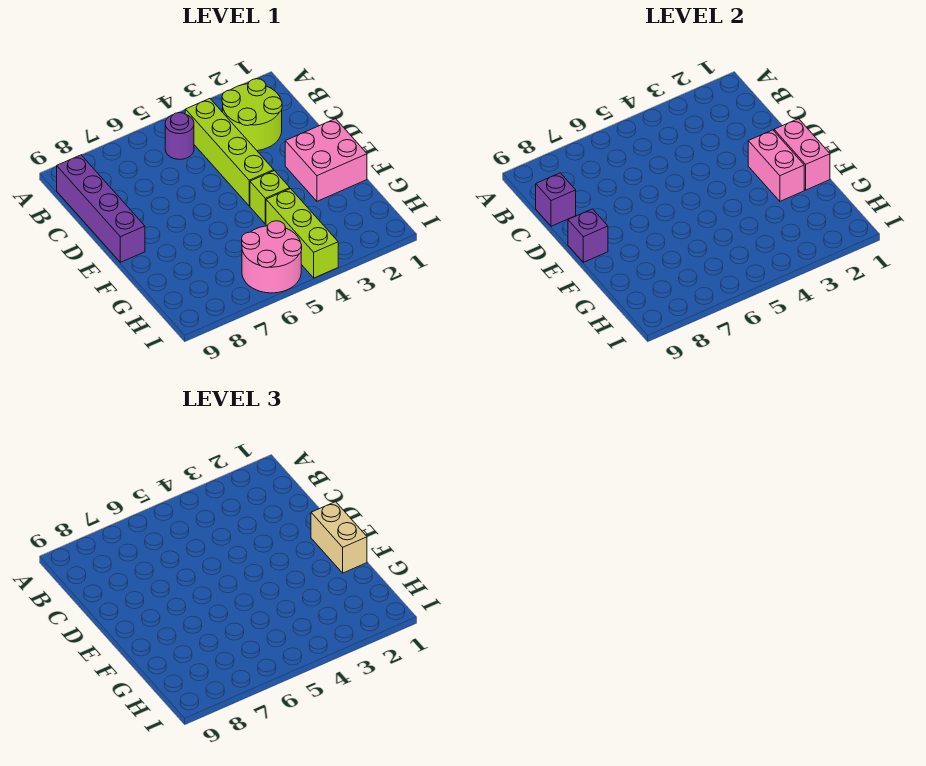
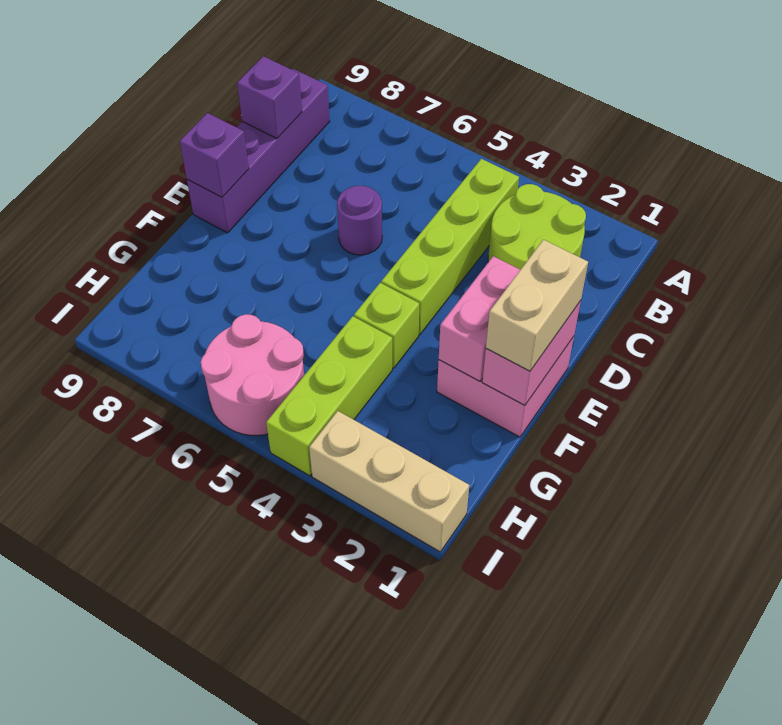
purple 1x1 round brick [165,113,194,159] -> purple 1x1 round brick moved to [337,186,382,255]
none -> tan 1x3 brick [309,411,469,552]

